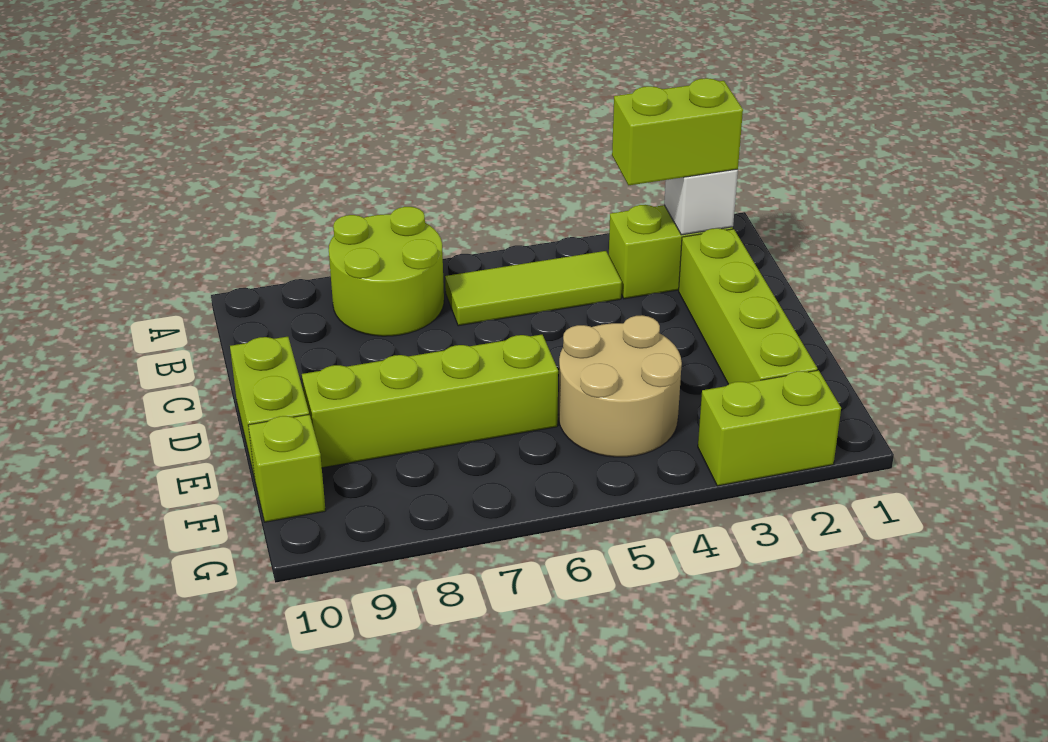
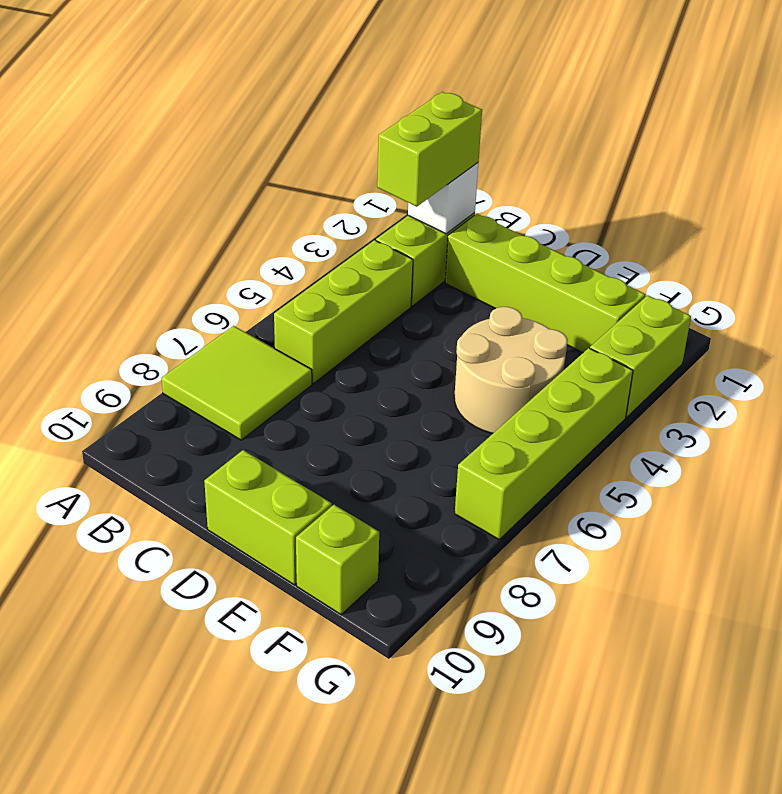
lime 2x2 round brick [329,207,444,336] -> lime 2x2 tile [162,326,312,440]
lime 1x3 tile [445,251,622,326] -> lime 1x3 brick [274,240,413,384]
lime 1x4 brick [302,335,558,468] -> lime 1x4 brick moved to [455,348,633,539]

